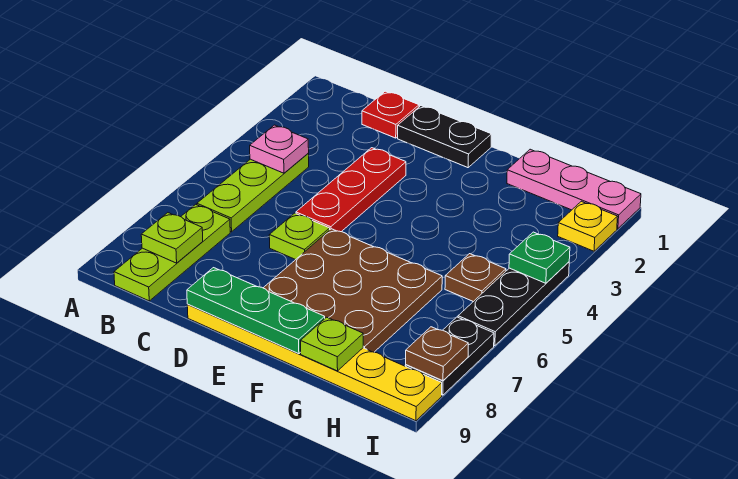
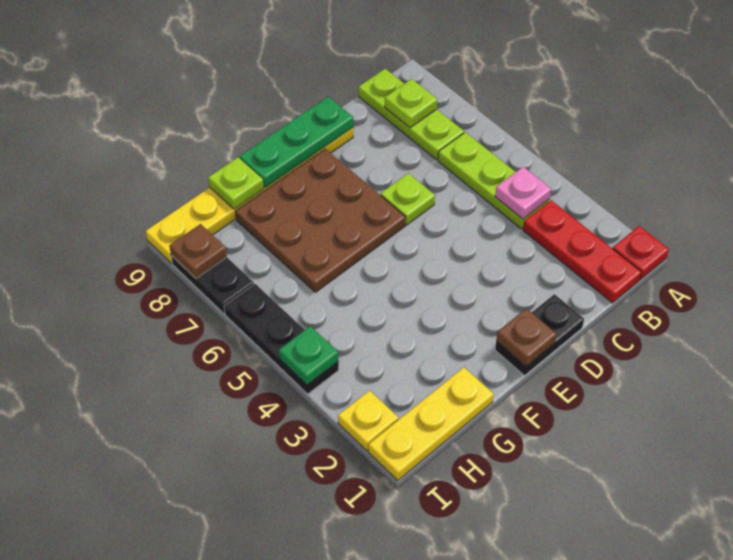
red 1x1 plate [362,91,419,138] -> red 1x1 plate moved to [613,226,669,280]
red 1x3 plate [296,148,406,232] -> red 1x3 plate moved to [523,200,641,303]
pink 1x3 plate [507,149,641,229] -> yellow 1x3 plate [368,367,494,480]
brown 1x1 plate [445,254,506,302] -> brown 1x1 plate moved to [496,308,556,366]

